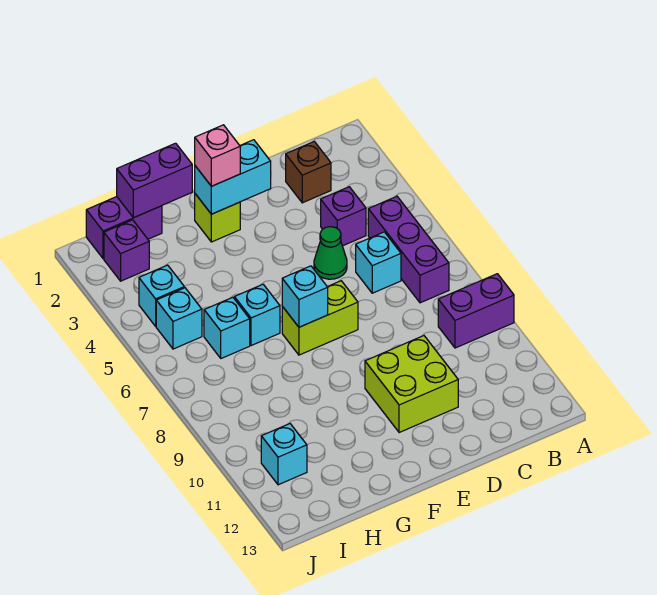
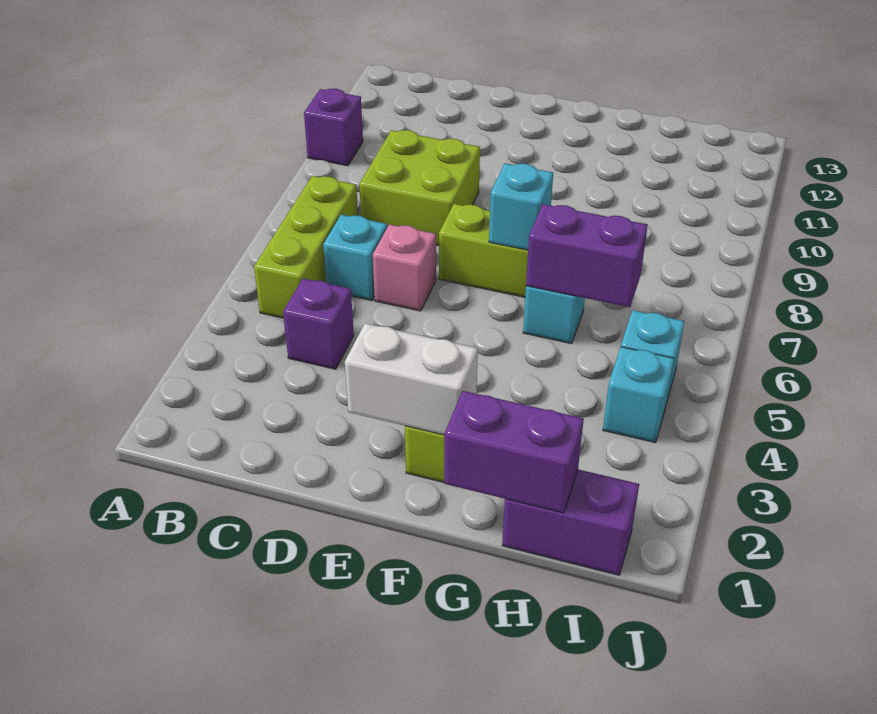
purple 1x2 brick [438,274,514,348] -> purple 1x2 brick moved to [526,204,648,307]
purple 1x3 brick [368,196,449,303] -> lime 1x3 brick [254,176,358,318]
brown 1x1 brick [286,142,331,203] -> none
green 1x1 cone [314,227,347,279] -> none
lime 2x2 brick [365,336,458,433] -> lime 2x2 brick moved to [359,130,480,245]
cyan 1x2 brick [195,140,271,214] -> white 1x2 brick [345,323,478,435]
pink 1x1 brick [195,125,240,186] -> pink 1x1 brick moved to [373,224,436,311]
cyan 1x1 brick [204,297,250,358] -> none
purple 1x1 brick [104,220,149,281] -> purple 1x1 brick moved to [304,89,363,166]
cyan 1x1 brick [261,424,307,485] -> none

